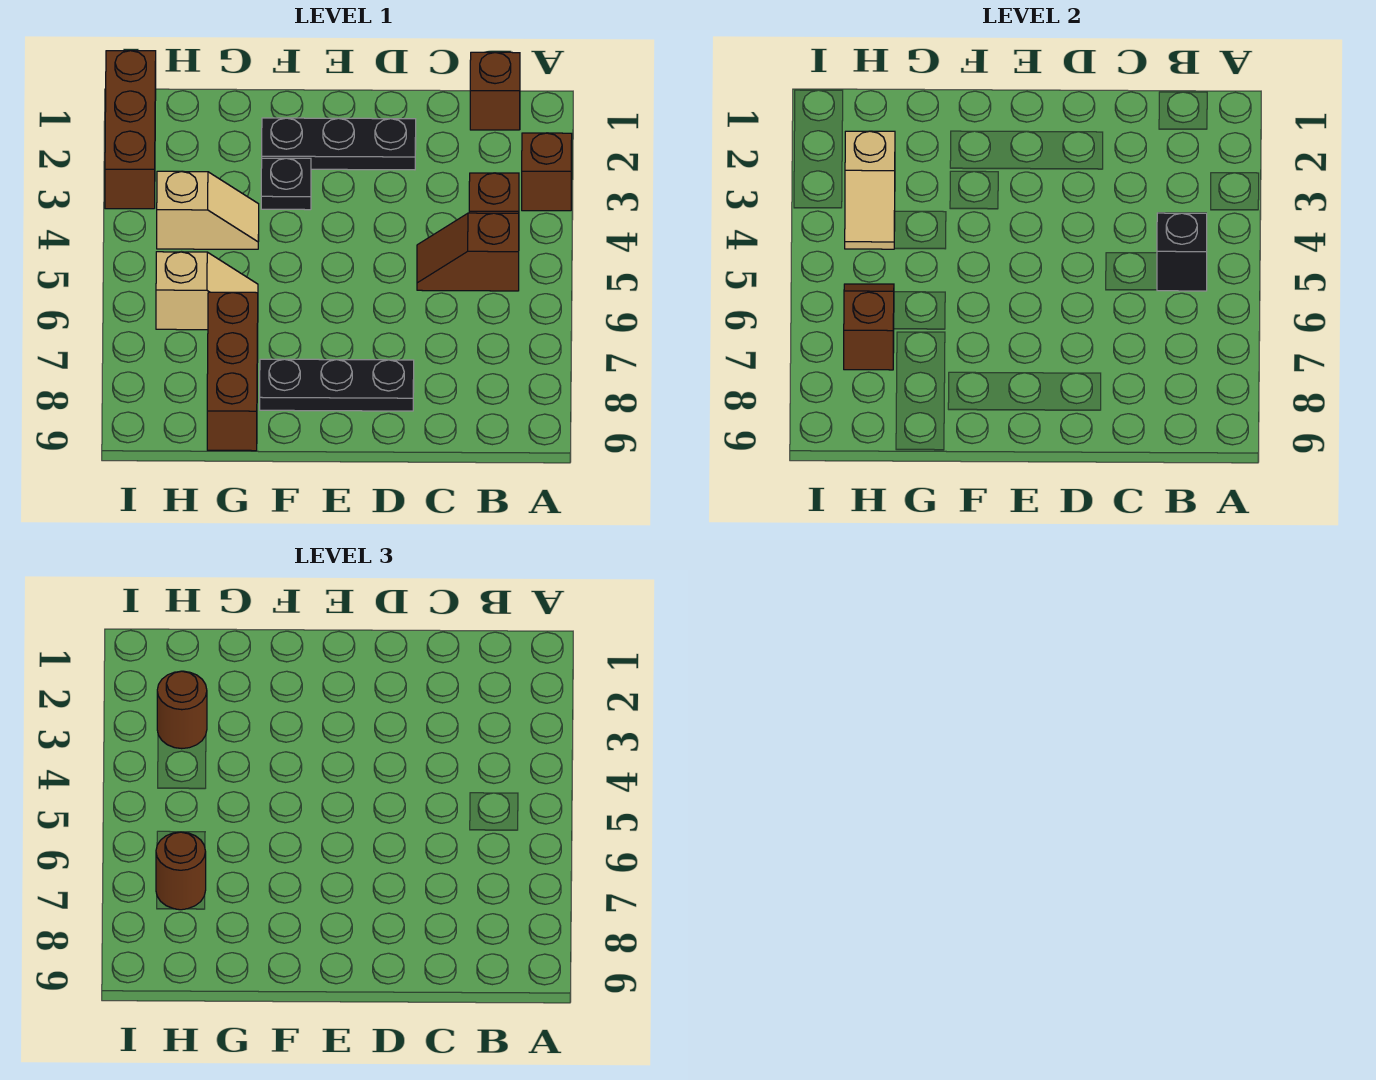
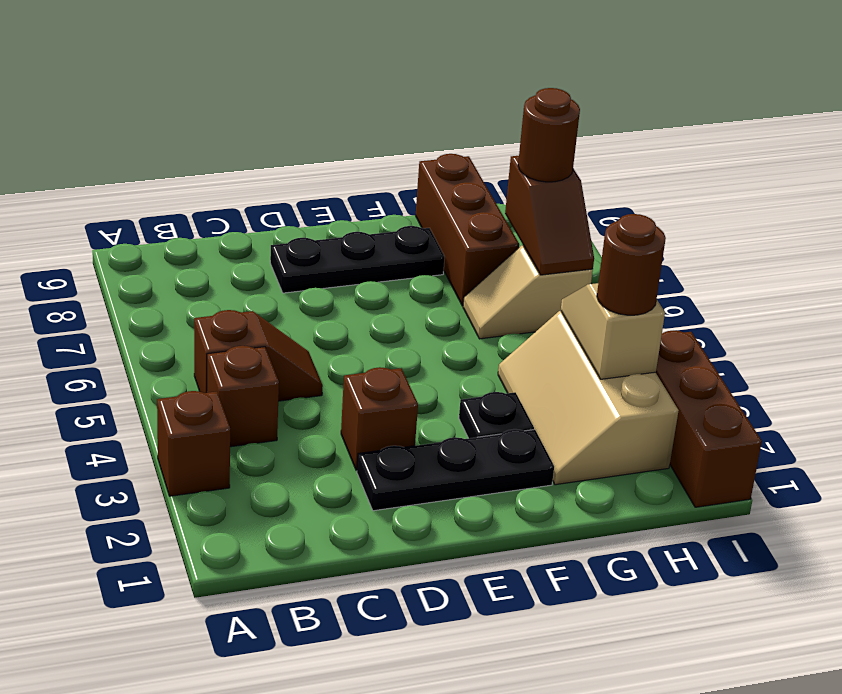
brown 1x1 brick [470,52,520,130] -> brown 1x1 brick moved to [341,367,418,471]
black 1x1 brick [1157,213,1207,291] -> none
tan 1x2 slope [157,171,259,249] -> tan 2x3 slope [498,311,679,485]

